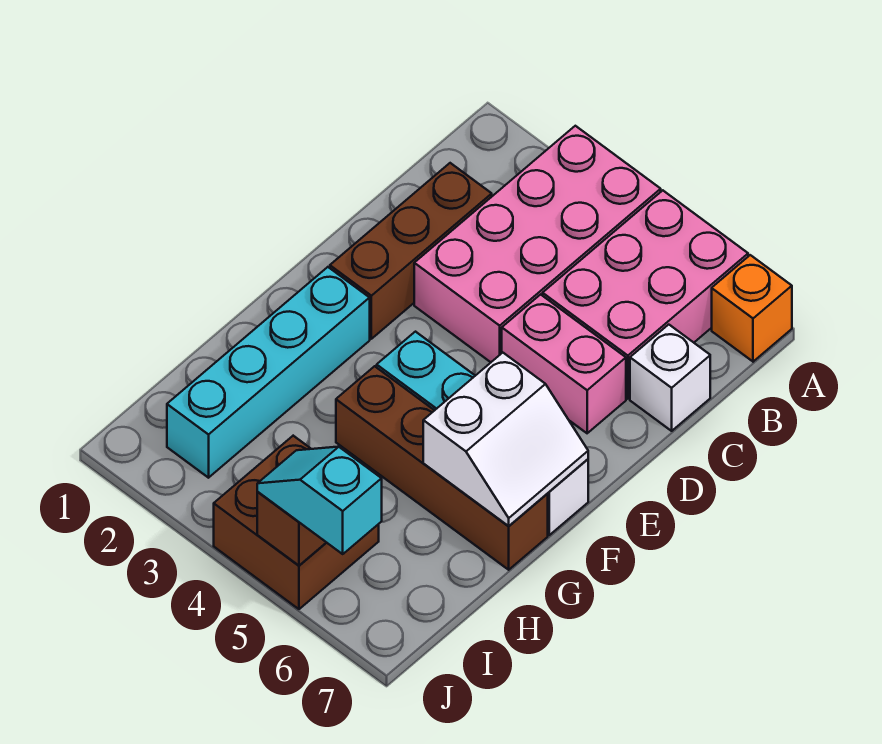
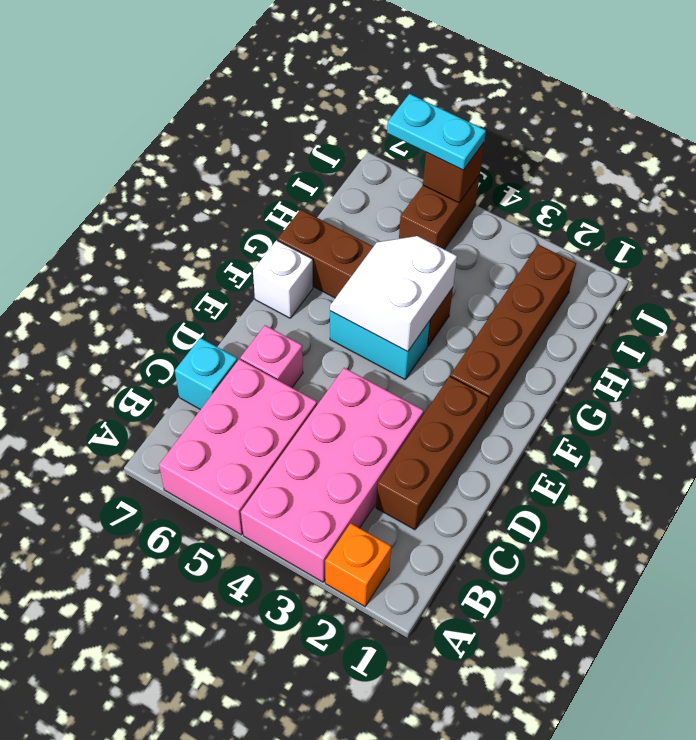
orange 1x1 brick [712,255,792,362] -> orange 1x1 brick moved to [325,523,391,606]
white 1x1 brick [630,325,710,431] -> cyan 1x1 brick [175,338,237,410]
pink 1x2 brick [502,294,626,433] -> pink 1x1 brick [240,325,303,388]
cyan 1x4 brick [167,267,370,478] -> brown 1x4 brick [450,244,576,422]
white 2x2 slope [423,353,588,526] -> white 2x2 slope moved to [330,236,457,352]
brown 2x2 brick [214,436,379,609] -> brown 1x2 brick [399,175,480,249]
cyan 1x2 slope [257,447,382,554] -> cyan 1x2 plate [387,94,486,170]

